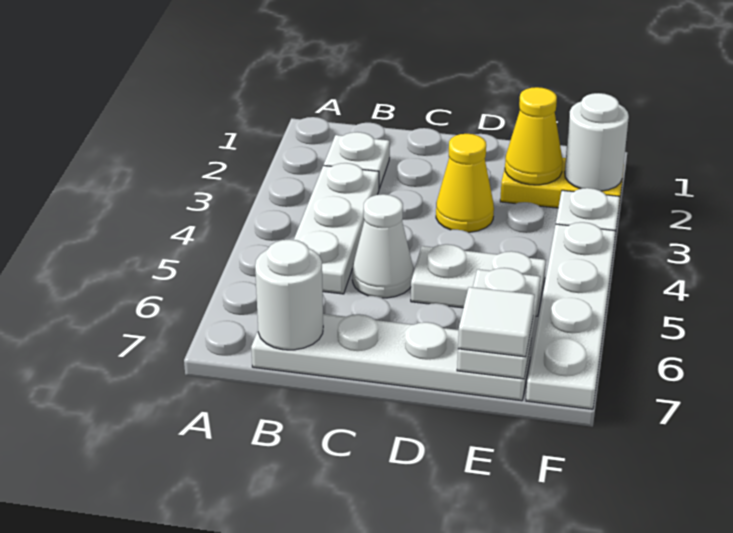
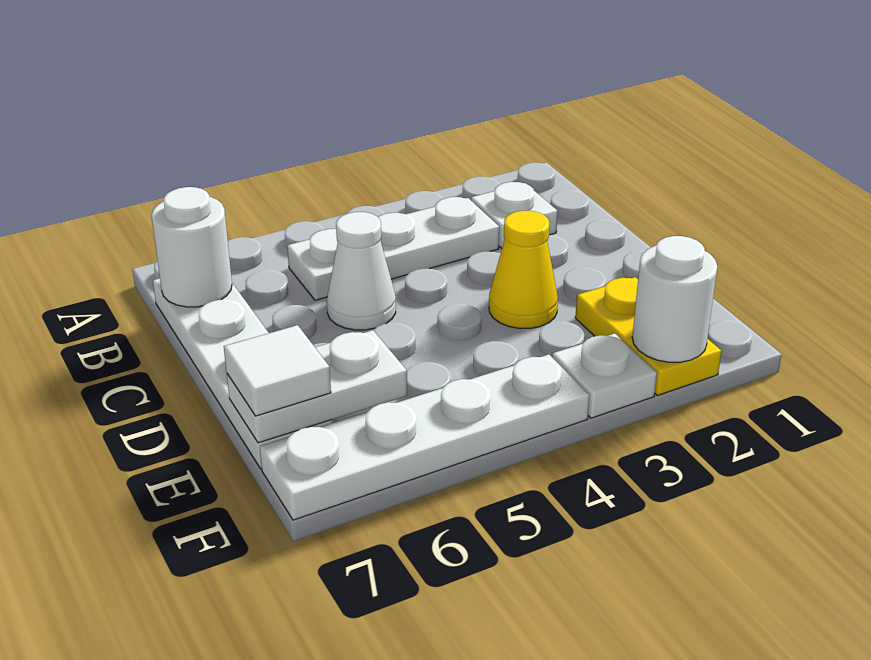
white 1x2 plate [411,244,546,316] -> none
yellow 1x1 cone [505,87,563,185] -> none

